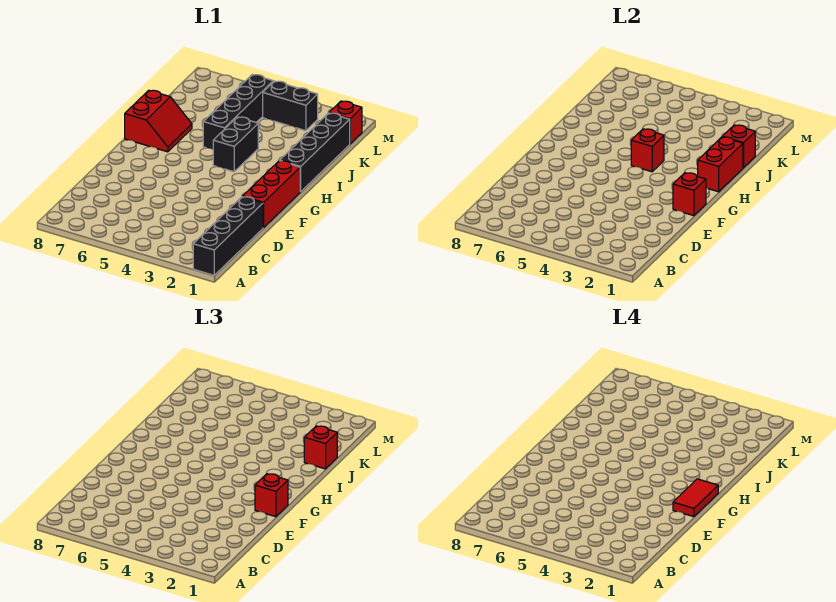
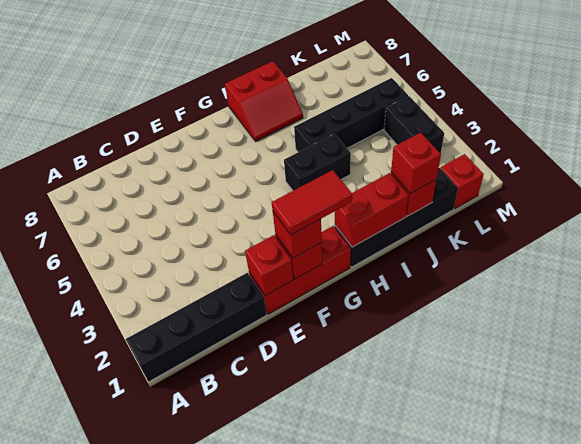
red 1x1 brick [631,129,664,172] -> red 1x1 brick moved to [245,235,293,296]

